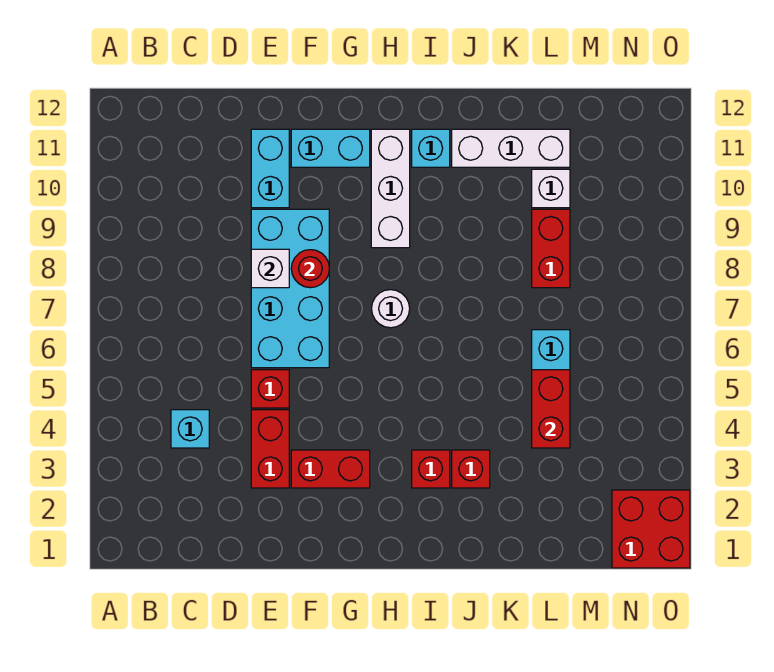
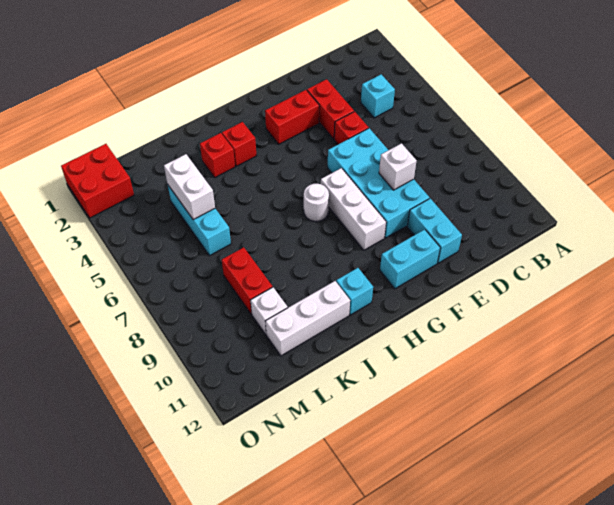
red 1x1 round brick [291,250,329,288] -> none
white 1x3 brick [371,129,410,248] -> white 1x3 brick moved to [321,168,386,250]
red 1x2 brick [532,370,570,448] -> white 1x2 brick [164,154,215,220]

